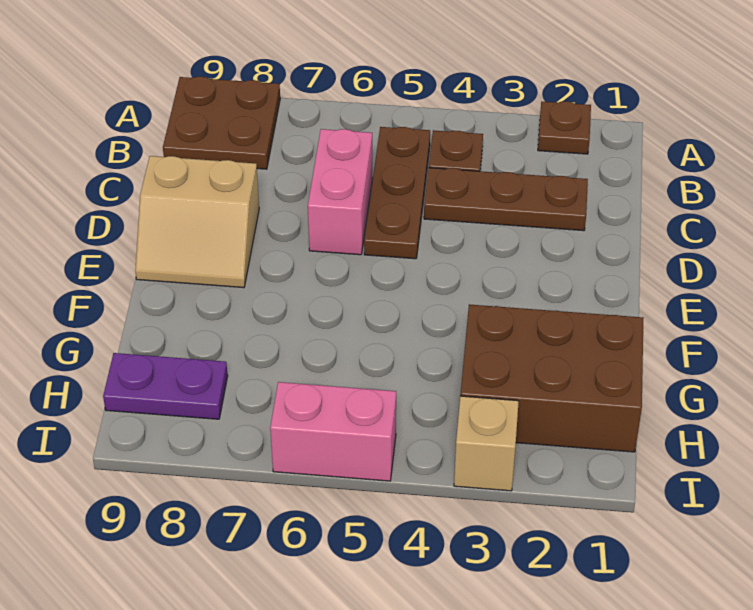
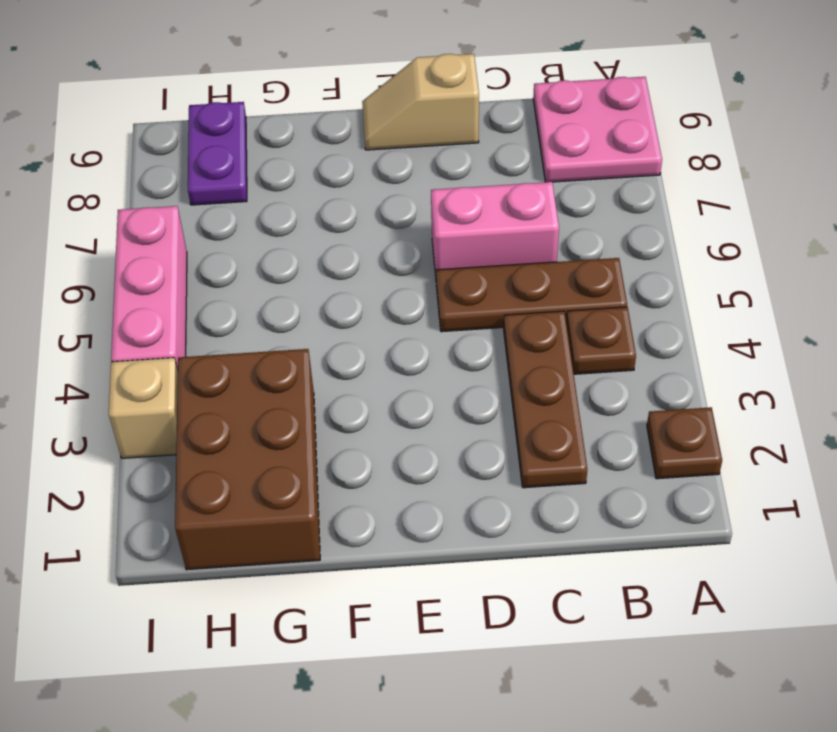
brown 2x2 plate [163,77,280,169] -> pink 2x2 plate [533,77,662,182]
tan 2x2 slope [135,156,259,288] -> tan 1x2 slope [362,54,479,150]
pink 1x2 brick [270,382,396,481] -> pink 1x3 brick [111,206,187,369]

